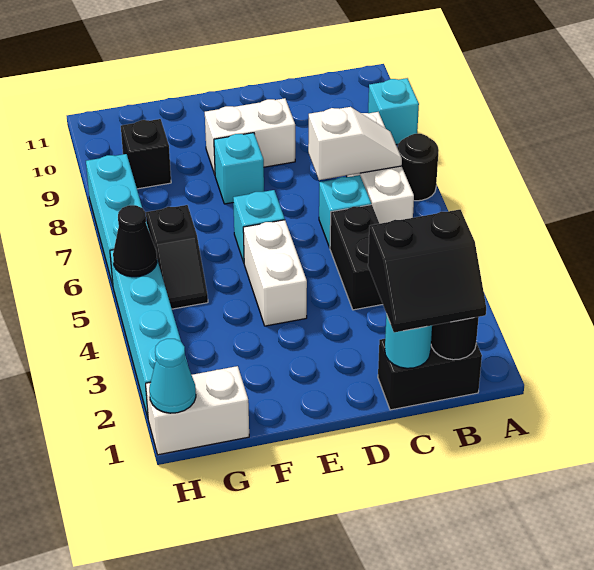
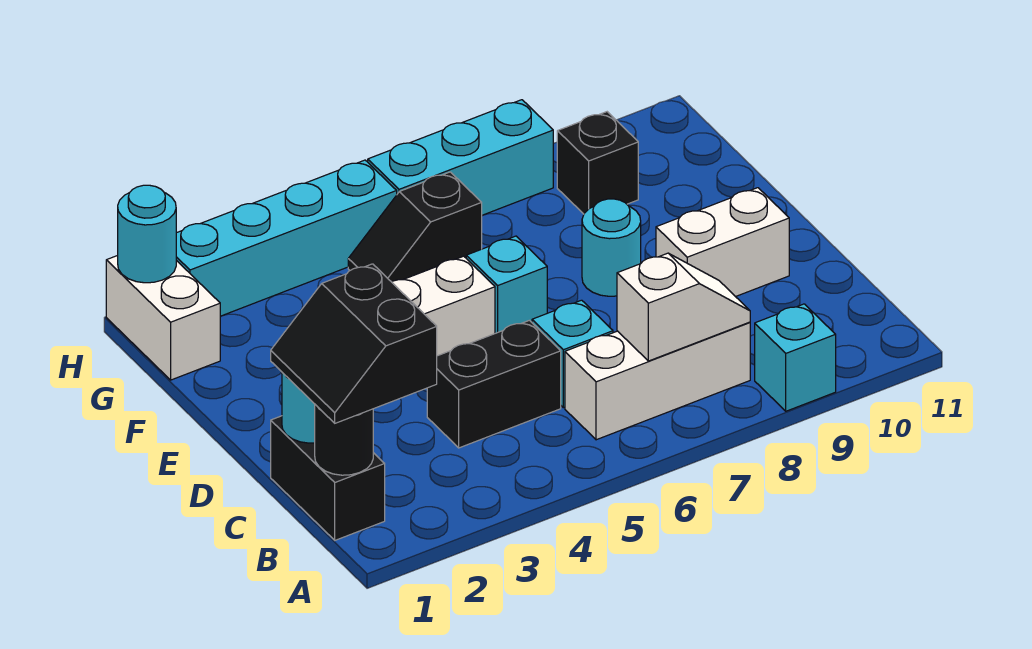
black 1x1 round brick [397,134,439,201] -> none
white 1x2 slope [308,107,402,180] -> white 1x2 slope turned to [617,253,750,361]
white 1x2 brick [205,98,295,174] -> white 1x2 brick turned to [656,188,789,297]
cyan 1x1 brick [214,133,264,204] -> cyan 1x1 round brick [582,199,641,296]
cyan 1x1 cone [149,339,196,413] -> cyan 1x1 round brick [118,185,176,283]
black 1x1 cone [113,205,157,277] -> none

